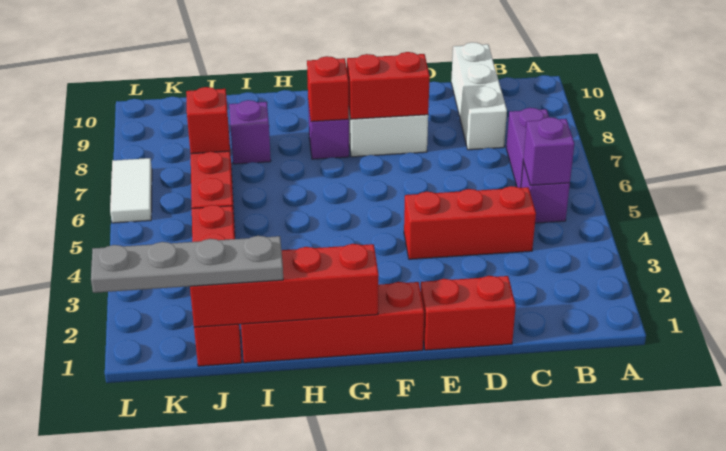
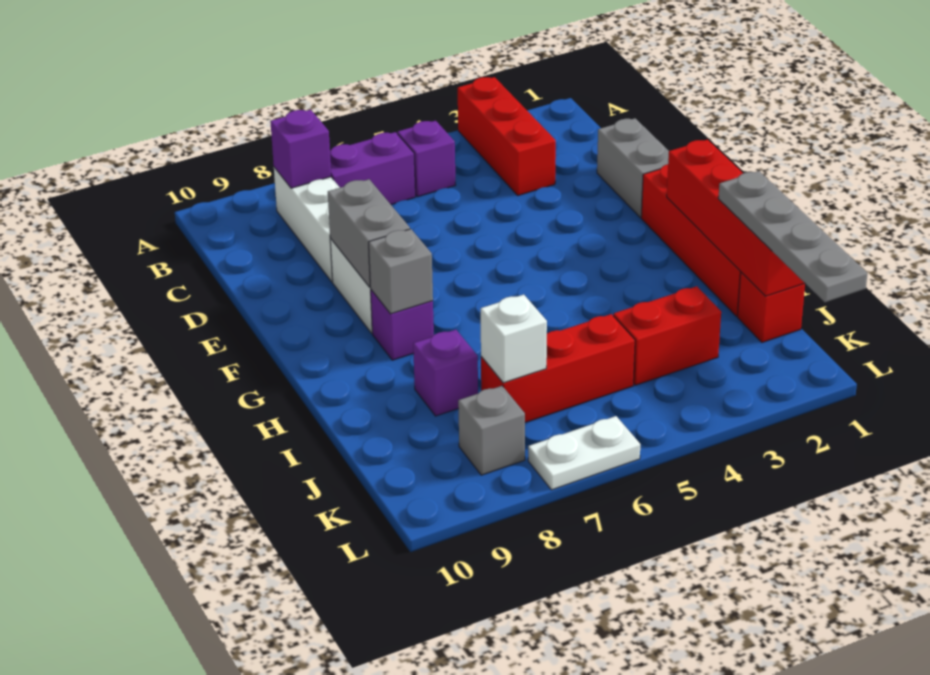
purple 1x1 brick [523,117,574,185] -> purple 1x1 brick moved to [270,110,331,188]
red 1x3 brick [404,186,536,259] -> red 1x3 brick moved to [458,77,556,195]
white 1x3 brick [451,42,507,150] -> white 1x3 brick turned to [274,168,340,282]
red 1x2 brick [421,276,516,350] -> grey 1x2 brick [597,118,669,218]
red 1x2 brick [347,52,430,119] -> grey 1x2 brick [328,179,410,287]
red 1x1 brick [307,56,349,122] -> grey 1x1 brick [369,229,433,314]
red 1x1 brick [186,87,230,154] -> white 1x1 brick [481,295,547,383]
none -> grey 1x1 brick [458,386,525,475]
white 1x2 tile [110,158,152,223] -> white 1x2 plate [528,416,640,490]

